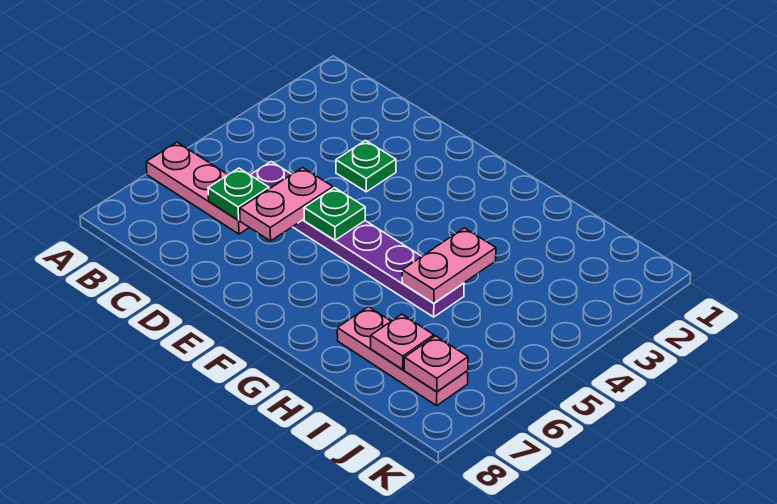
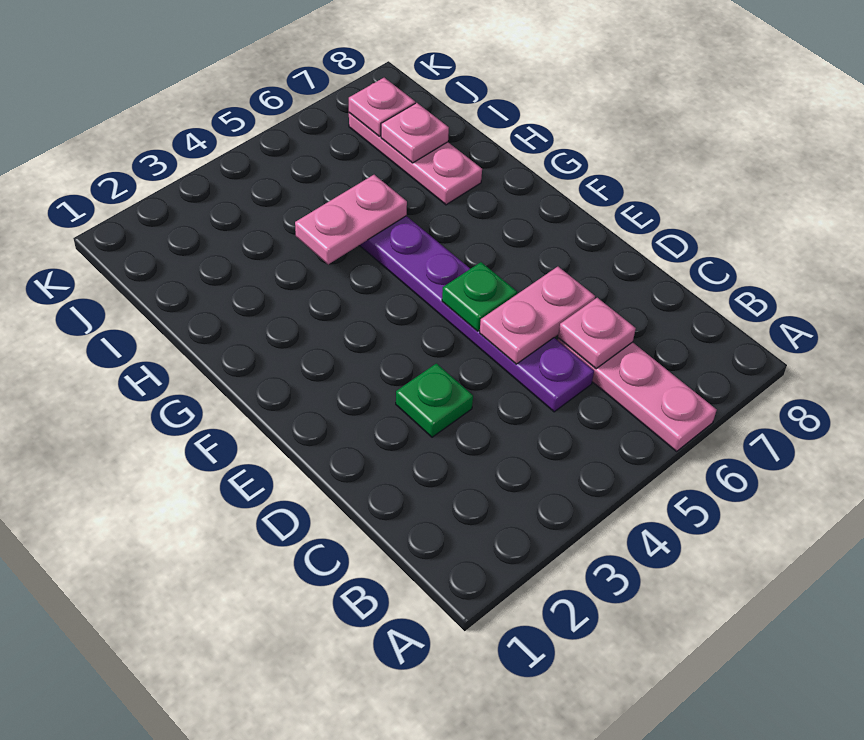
green 1x1 plate [208,168,269,220] -> pink 1x1 plate [558,298,636,369]

